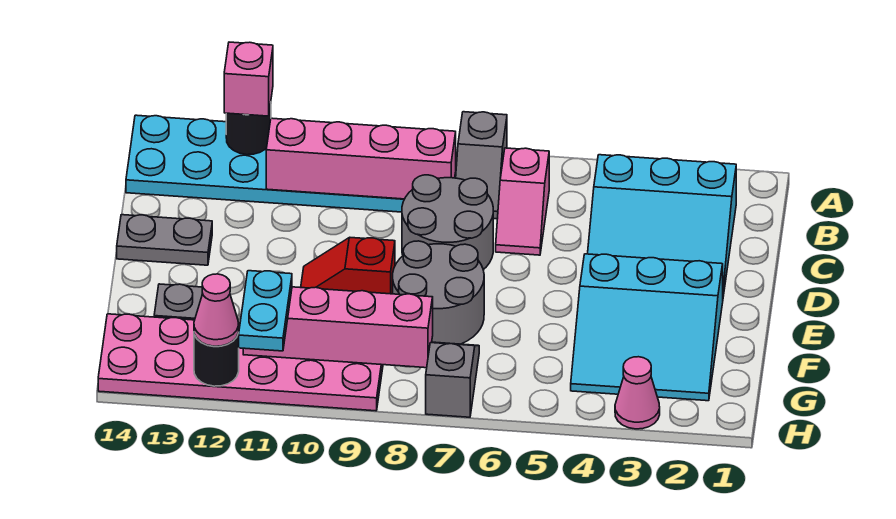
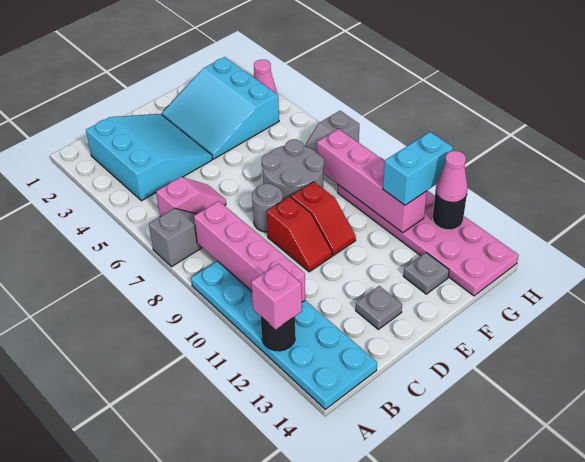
grey 2x2 round brick [402,175,493,270] -> grey 1x1 round brick [252,184,283,232]
none -> red 1x2 slope [267,197,332,272]
grey 1x2 plate [117,215,212,265] -> grey 1x1 plate [356,286,402,329]
cyan 3x3 slope [571,254,723,401] -> cyan 3x3 slope turned to [162,57,279,159]
cyan 1x2 plate [239,271,292,351] -> cyan 1x2 brick [383,132,453,205]

